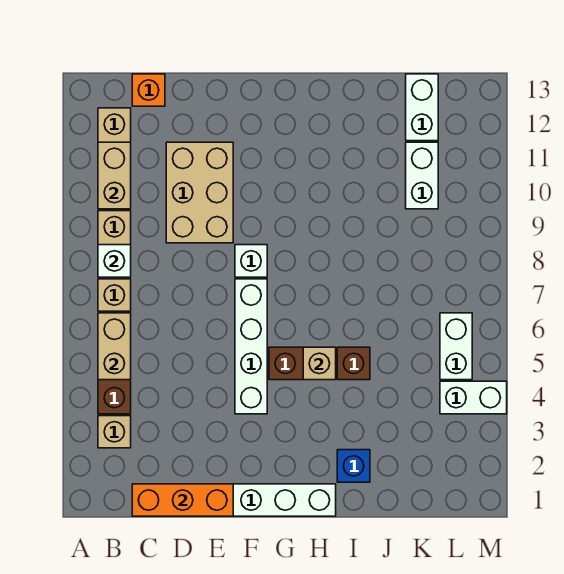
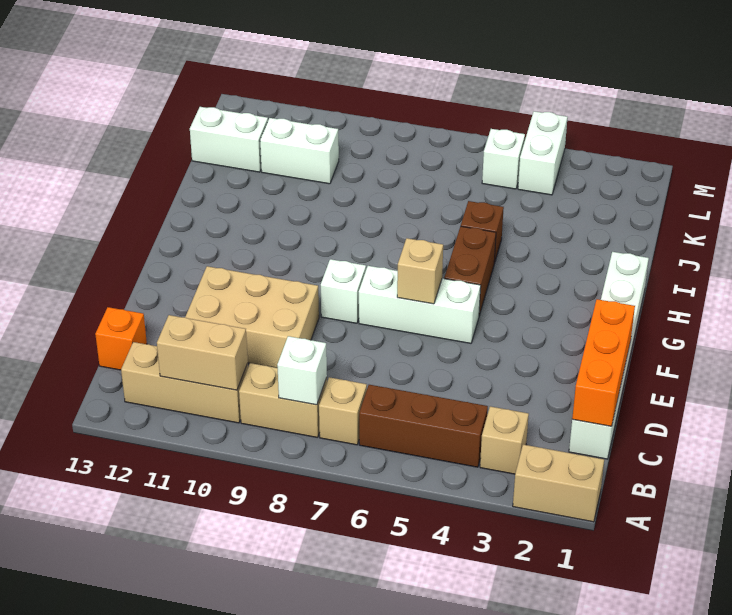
tan 1x2 brick [98,313,131,380] -> tan 1x2 brick moved to [513,445,604,522]
white 1x4 brick [235,279,267,414] -> white 1x3 brick [359,266,481,343]
tan 1x1 brick [303,347,336,380] -> tan 1x1 brick moved to [397,238,443,304]
blue 1x1 brick [337,450,370,482] -> none
white 1x2 brick [440,313,472,380] -> white 1x1 brick [482,129,525,189]

